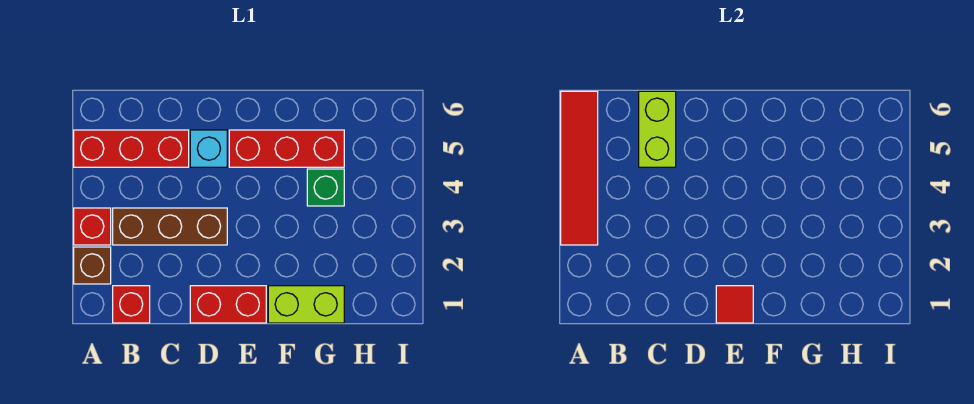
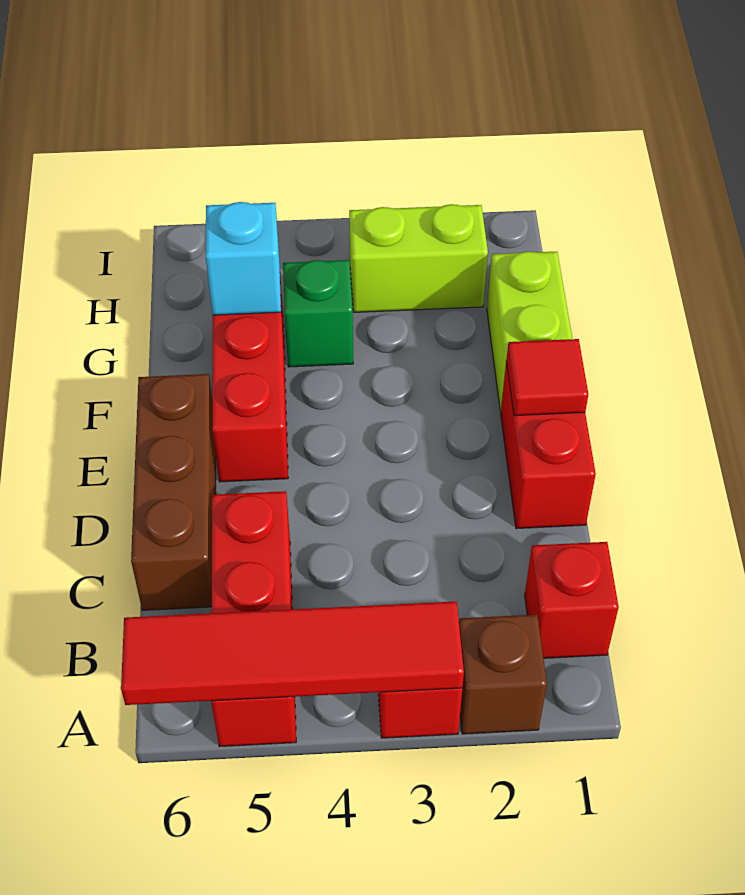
brown 1x3 brick [113,208,227,245] -> brown 1x3 brick moved to [131,374,216,610]
lime 1x2 brick [639,91,676,167] -> lime 1x2 brick moved to [349,204,488,312]
cyan 1x1 brick [190,130,227,167] -> cyan 1x1 brick moved to [206,202,281,315]

